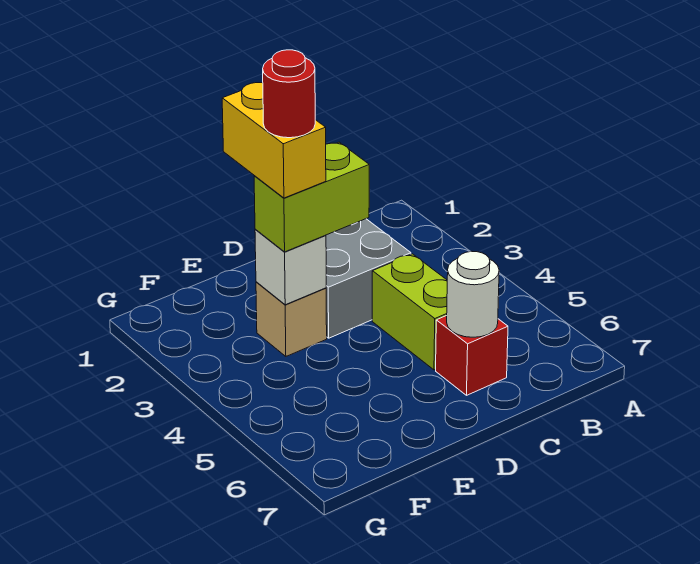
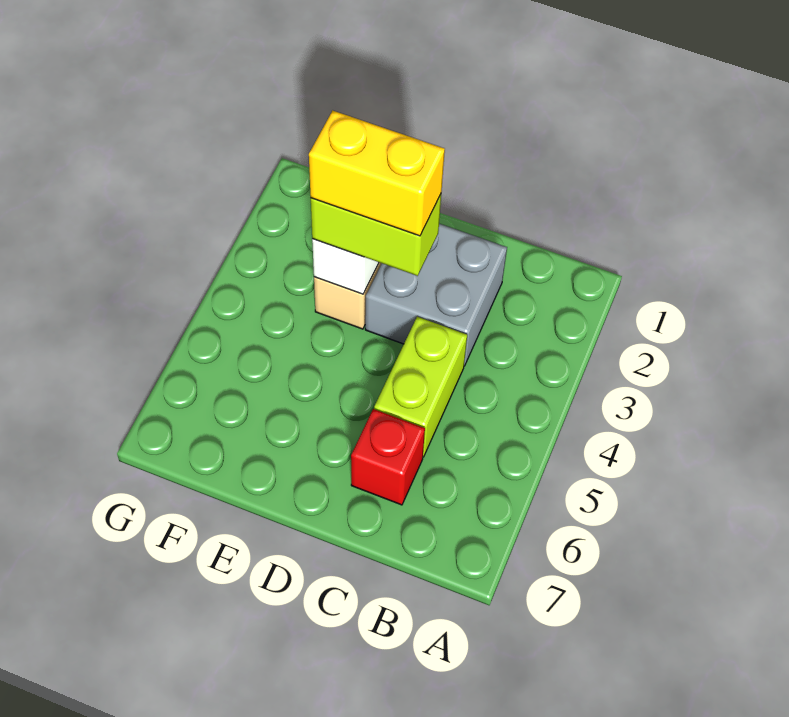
white 1x1 round brick [447,251,499,337] -> none
yellow 1x2 brick [222,82,326,198] -> yellow 1x2 brick turned to [309,111,445,236]
red 1x1 round brick [263,50,315,138] -> none

